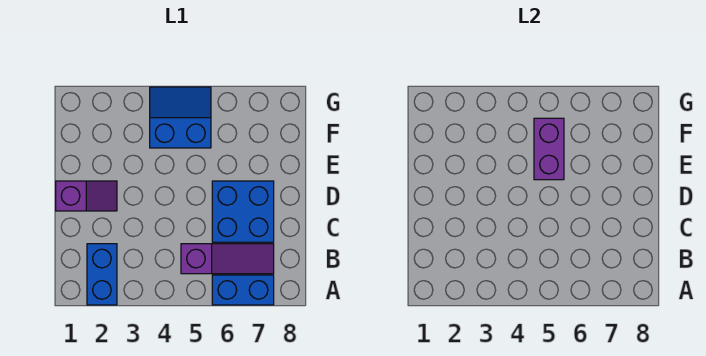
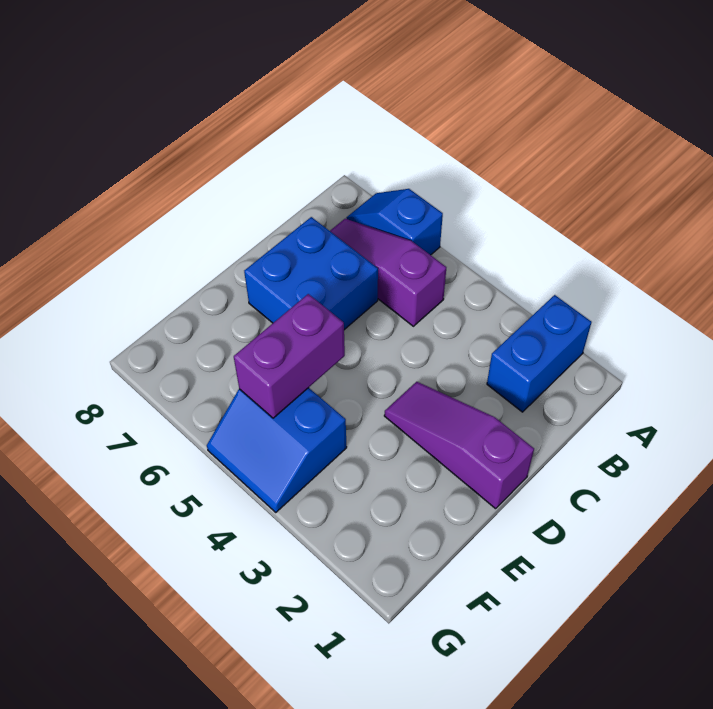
blue 1x2 brick [212,275,274,305] -> blue 1x2 slope [346,189,443,255]
purple 1x2 slope [56,181,117,211] -> purple 1x3 slope [384,382,534,509]

